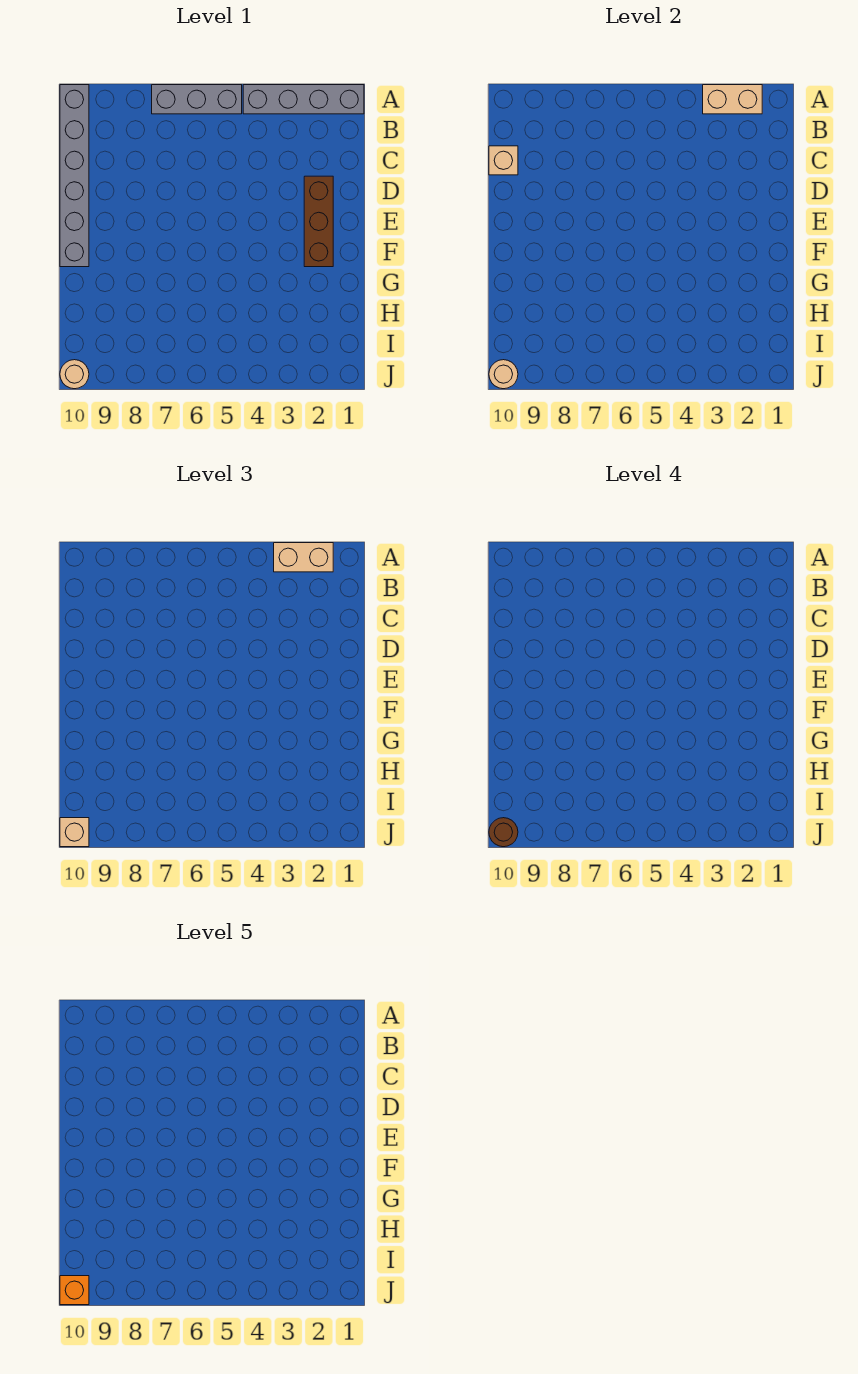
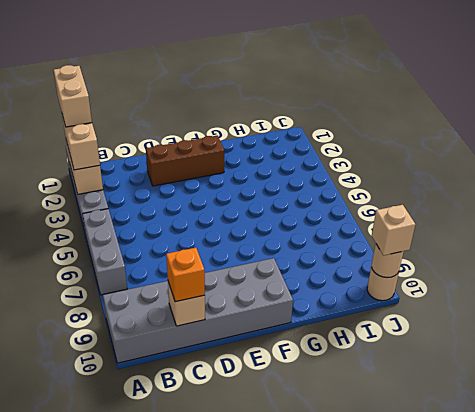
none -> tan 1x2 brick [54,65,92,127]
grey 1x6 brick [60,85,89,267] -> grey 2x6 brick [103,258,293,363]
brown 1x1 round brick [489,818,518,847] -> none
orange 1x1 brick [60,1276,89,1305] -> orange 1x1 brick moved to [166,248,205,302]

